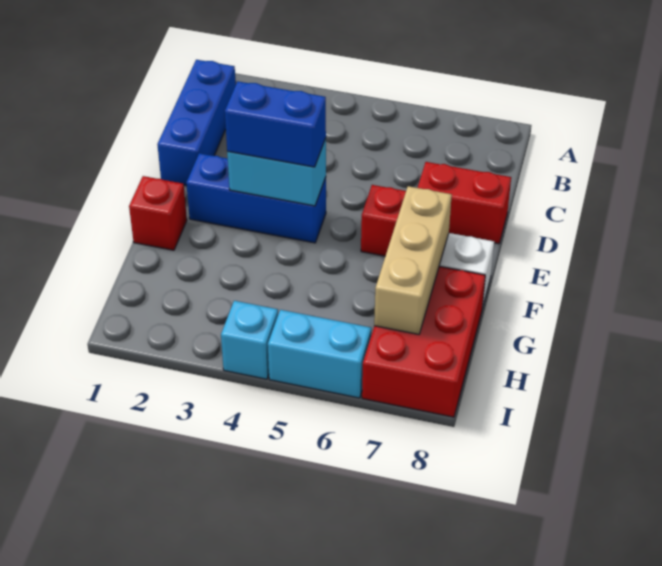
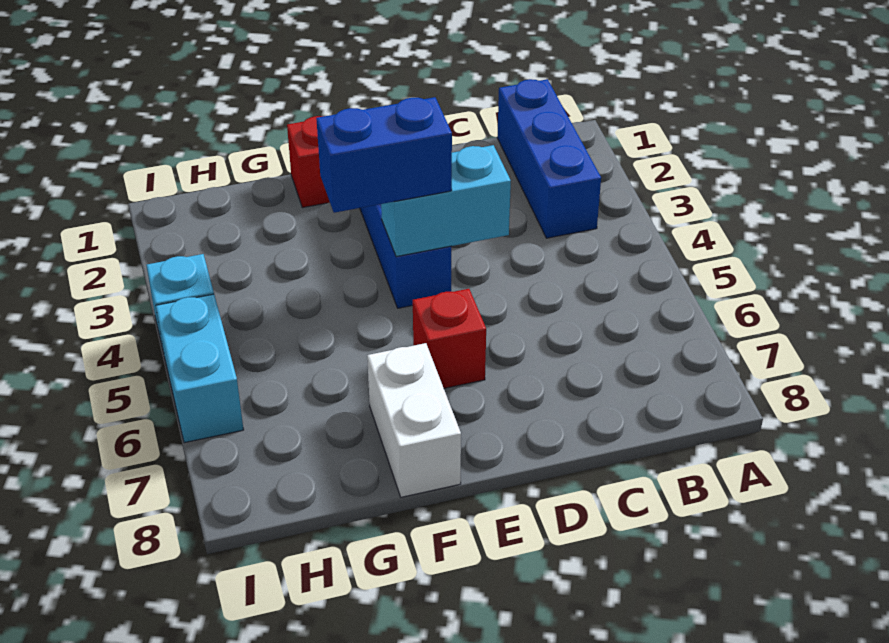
blue 1x3 brick [157,60,236,186] -> blue 1x3 brick turned to [497,79,601,238]
red 1x2 brick [418,162,511,244] -> none
cyan 1x2 brick [227,138,326,206] -> cyan 1x2 brick turned to [381,145,511,257]
blue 1x2 brick [225,81,326,167] -> blue 1x2 brick turned to [316,97,452,213]
tan 1x3 brick [374,186,452,334] -> none
red 2x3 brick [362,266,485,417] -> none

